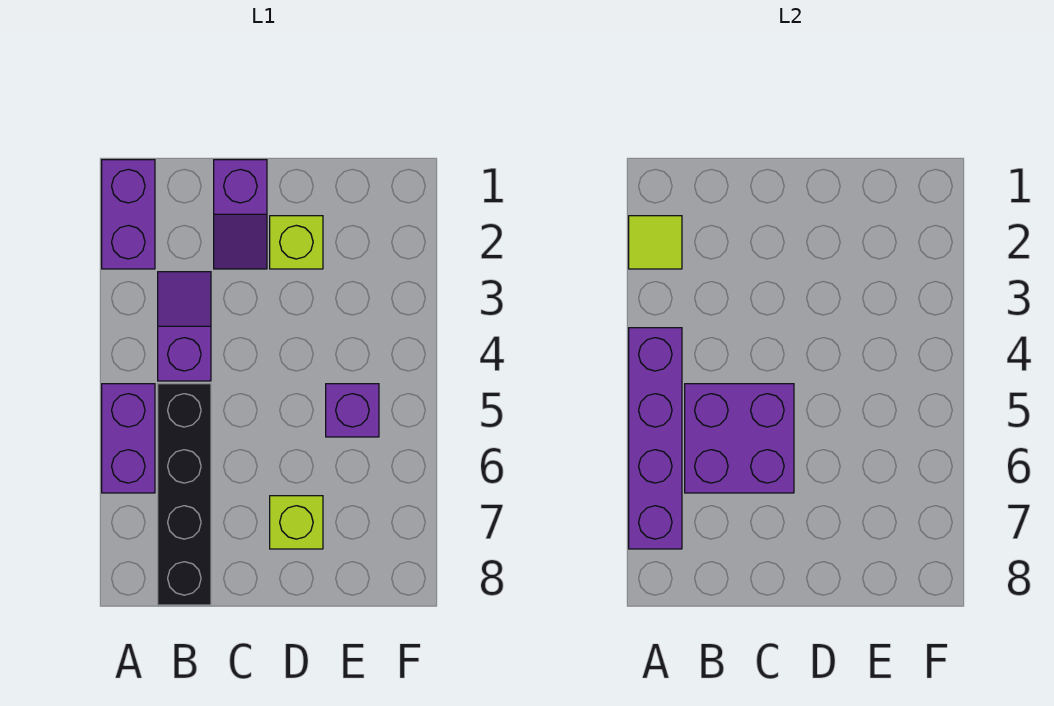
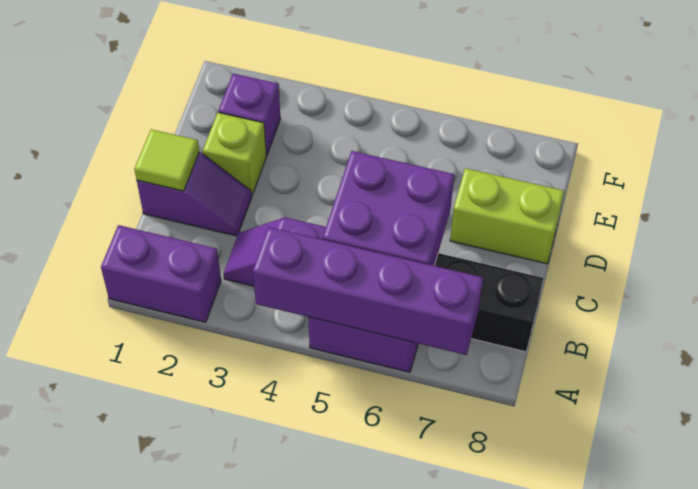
lime 1x1 tile [629,216,682,269] -> lime 1x1 tile moved to [134,129,199,191]
lime 1x1 brick [270,496,323,549] -> lime 1x2 brick [450,168,564,264]
purple 1x1 brick [326,384,379,437] -> purple 1x1 brick moved to [218,74,280,155]

